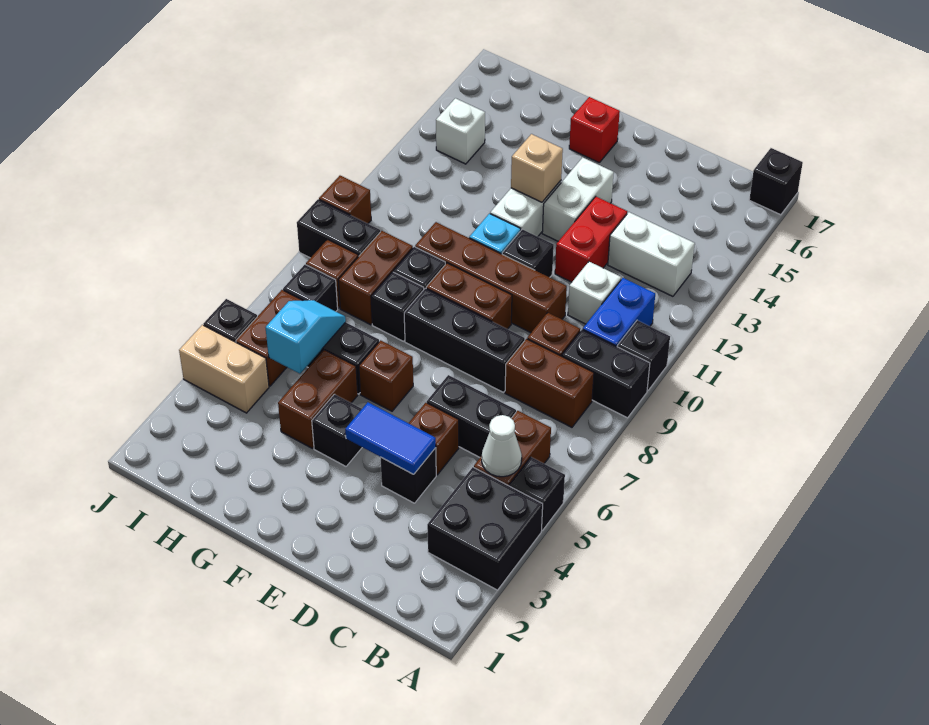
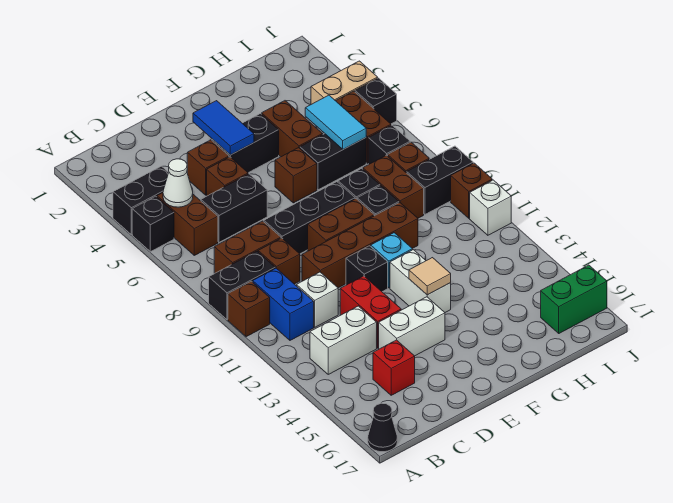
black 2x2 brick [427,467,543,590] -> black 1x2 brick [113,166,169,235]
black 1x1 brick [617,320,670,391] -> brown 1x1 brick [228,281,270,337]
black 1x1 brick [749,148,803,215] -> black 1x1 cone [368,403,398,452]
black 1x1 brick [380,448,436,503] -> brown 1x1 brick [187,140,229,195]
blue 1x2 tile [345,402,436,474] -> blue 1x2 tile turned to [193,101,254,155]
white 1x2 brick [542,157,614,241] -> white 1x2 brick turned to [379,297,445,356]
black 1x1 brick [312,394,362,466] -> black 1x2 brick [212,114,279,173]
tan 1x1 brick [511,134,563,202] -> tan 1x1 tile [409,258,451,295]
red 1x1 brick [569,97,620,162] -> red 1x1 brick moved to [373,340,415,395]
cyan 1x2 slope [265,300,346,374] -> cyan 1x2 tile [305,95,366,149]
white 1x1 brick [436,98,485,164] -> white 1x1 brick moved to [470,180,511,235]
none -> green 1x2 brick [541,265,607,333]

